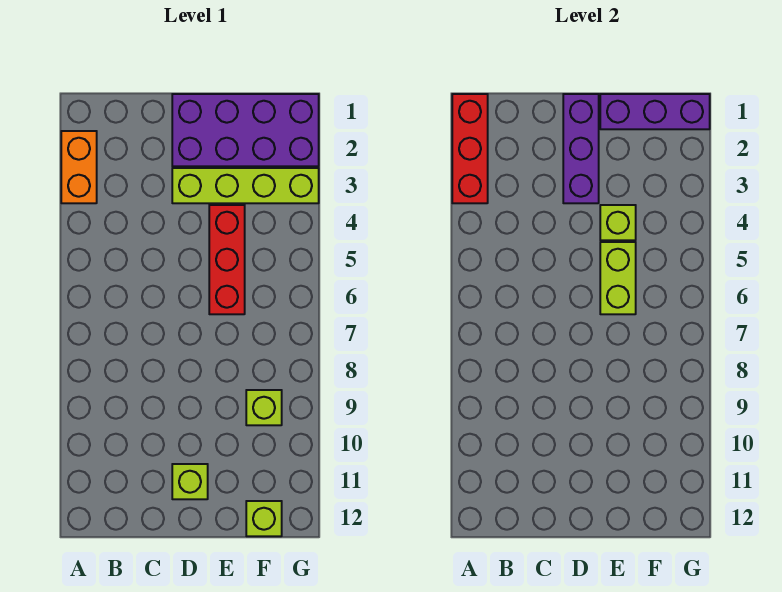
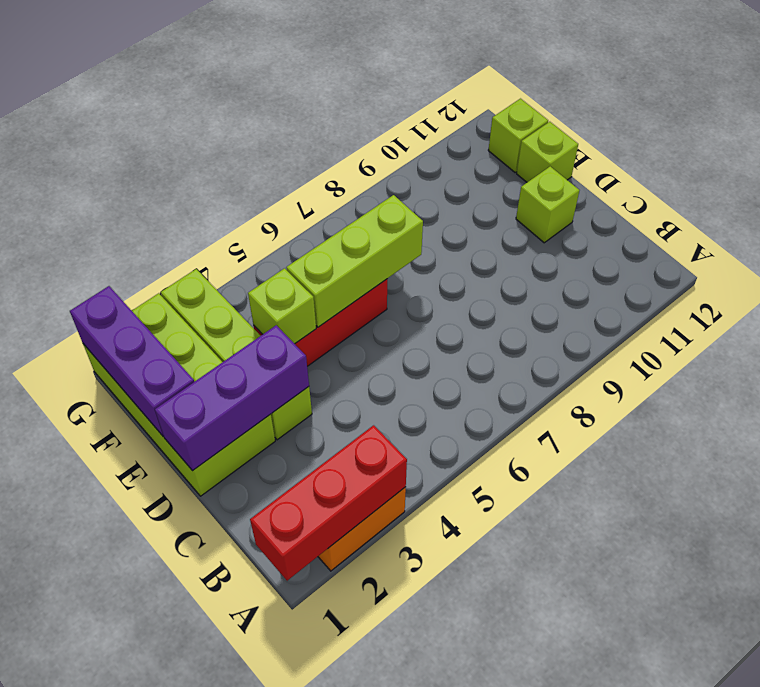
purple 2x4 brick [172,94,319,166] -> lime 2x4 brick [83,293,275,496]
lime 1x2 brick [600,242,636,314] -> lime 1x3 brick [286,195,423,327]
lime 1x1 brick [246,390,282,425] -> lime 1x1 brick moved to [517,122,578,182]

